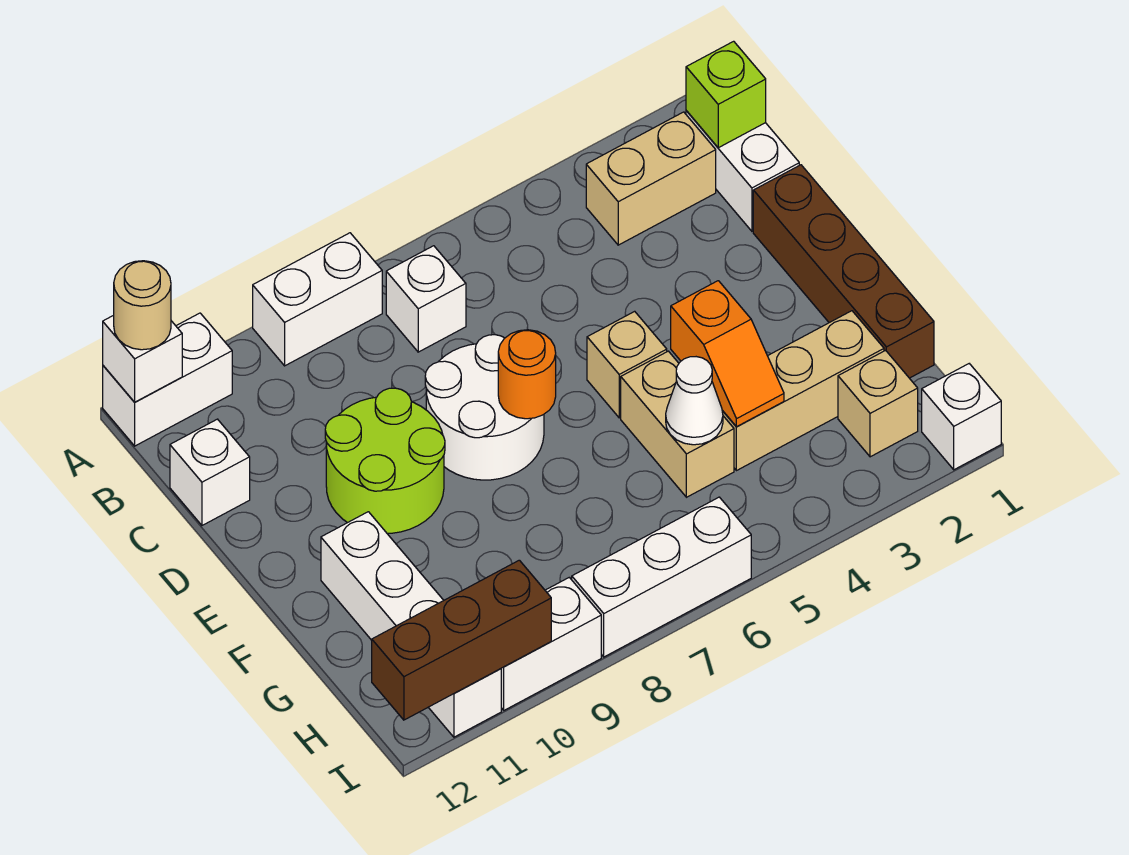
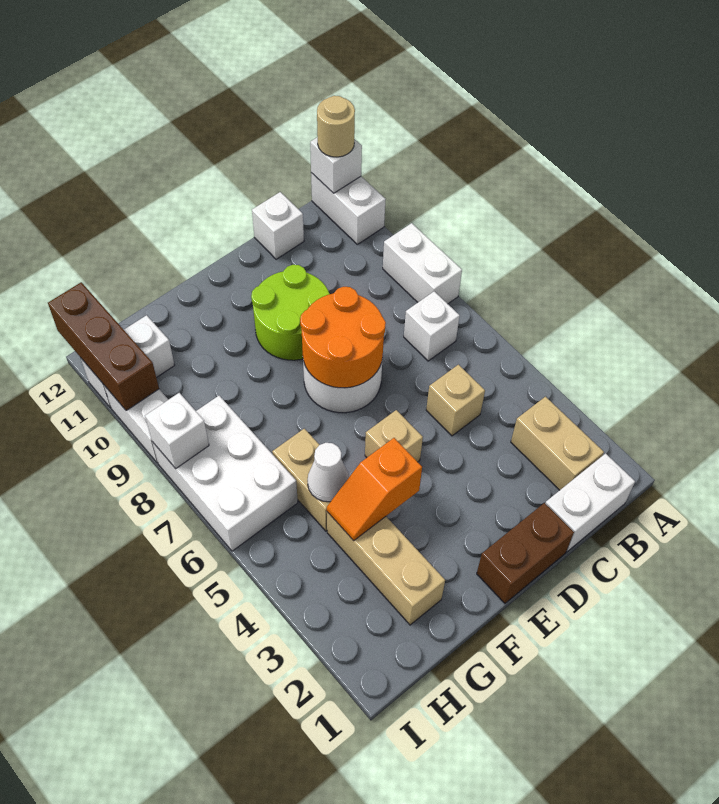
lime 1x1 brick [686,41,766,148] -> none
brown 1x4 brick [753,165,934,378] -> brown 1x2 brick [477,503,574,603]
orange 1x1 round brick [498,330,556,419] -> orange 2x2 round brick [300,287,386,388]
tan 1x2 brick [621,351,734,497] -> tan 1x2 brick turned to [272,429,330,531]
white 1x4 brick [321,512,501,737] -> white 1x2 brick [81,315,175,408]
tan 1x1 brick [838,350,918,457] -> tan 1x1 brick moved to [426,365,485,436]
white 1x1 brick [922,364,1001,470] -> white 1x1 brick moved to [145,393,209,469]
white 1x3 brick [572,497,751,657] -> white 2x3 brick [152,396,298,551]

